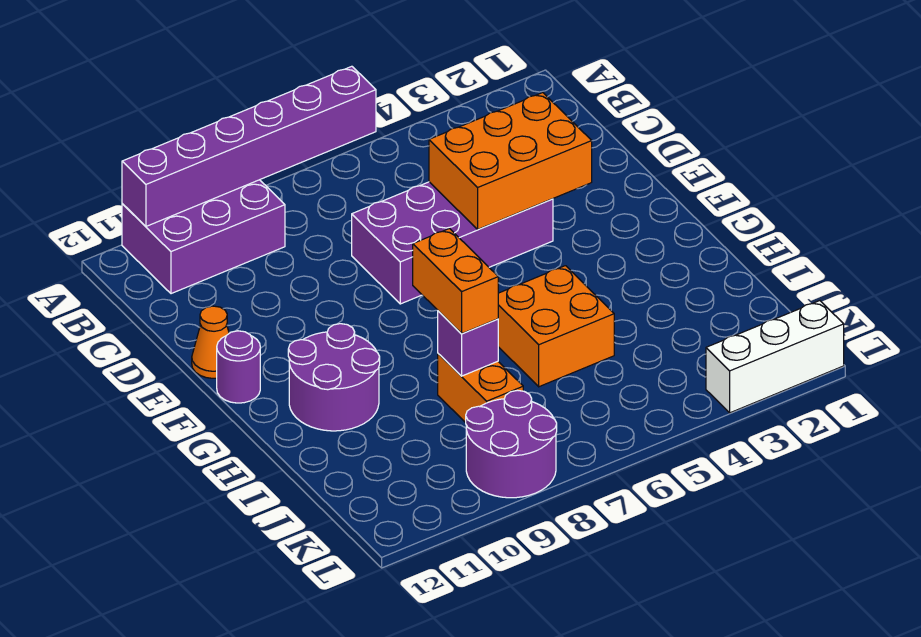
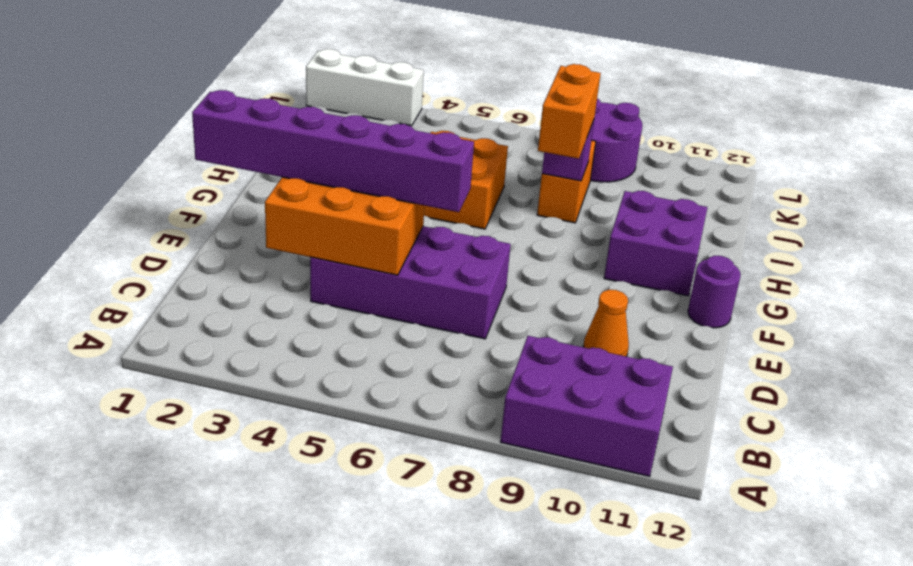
purple 1x6 brick [122,66,376,226] -> purple 1x6 brick moved to [192,90,474,212]
orange 1x1 cone [192,306,229,378] -> orange 1x1 cone moved to [583,290,629,356]
purple 2x2 round brick [288,324,380,431] -> purple 2x2 brick [604,191,707,296]

